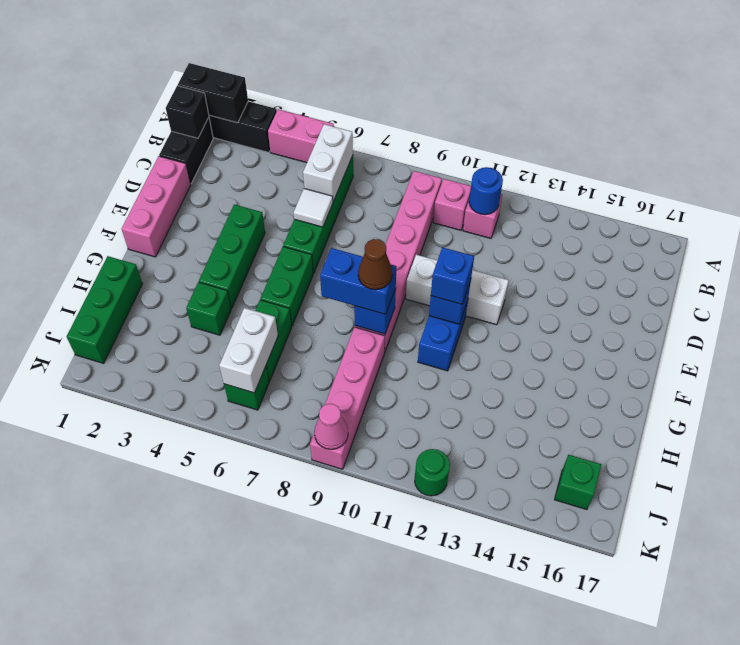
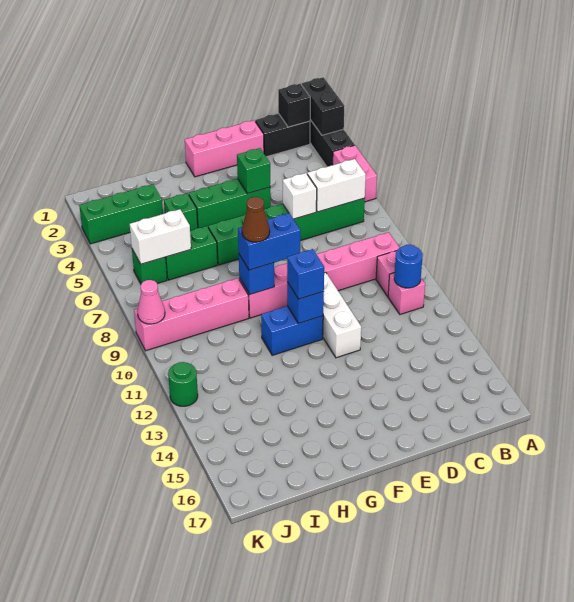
white 1x1 tile [294,189,333,227] -> white 1x1 brick [283,173,317,219]
blue 1x2 brick [320,248,396,314] -> blue 1x2 brick turned to [238,213,300,270]
green 1x3 brick [67,256,142,363] -> green 1x3 brick moved to [79,184,163,244]
green 1x1 brick [555,455,601,510] -> green 1x1 brick moved to [237,148,270,194]

